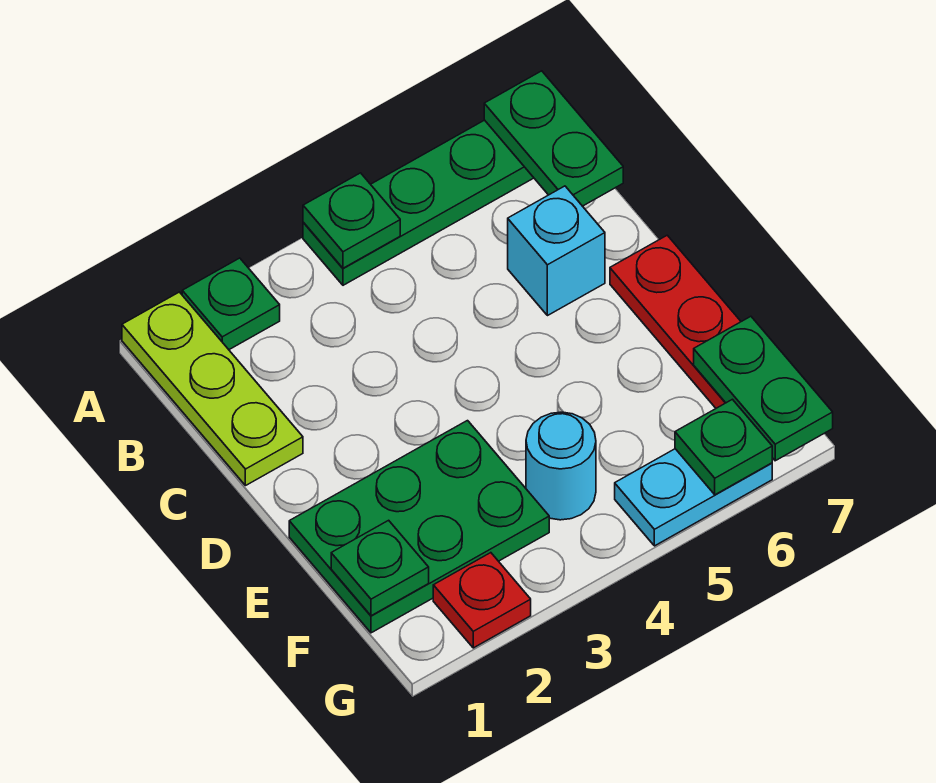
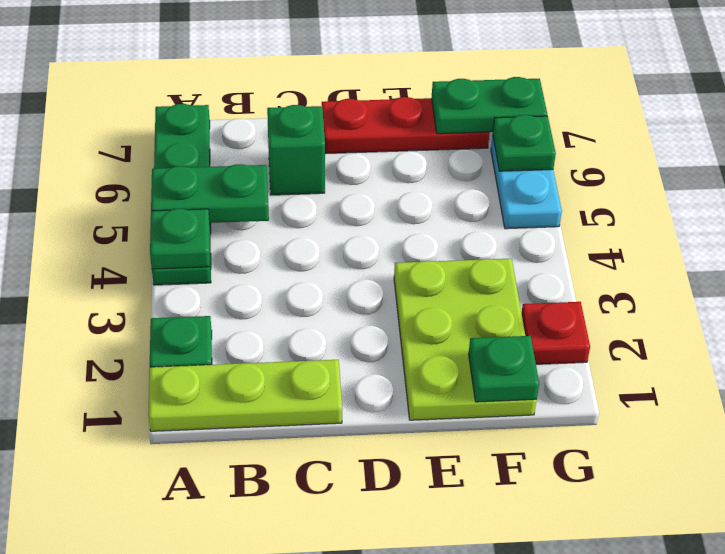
green 1x2 plate [484,71,623,206] -> green 1x2 plate moved to [151,164,269,223]
cyan 1x1 brick [508,186,605,316] -> green 1x1 brick [267,105,325,195]
green 2x3 plate [289,421,549,633] -> lime 2x3 plate [394,259,537,420]
cyan 1x1 round brick [526,412,596,520] -> none

